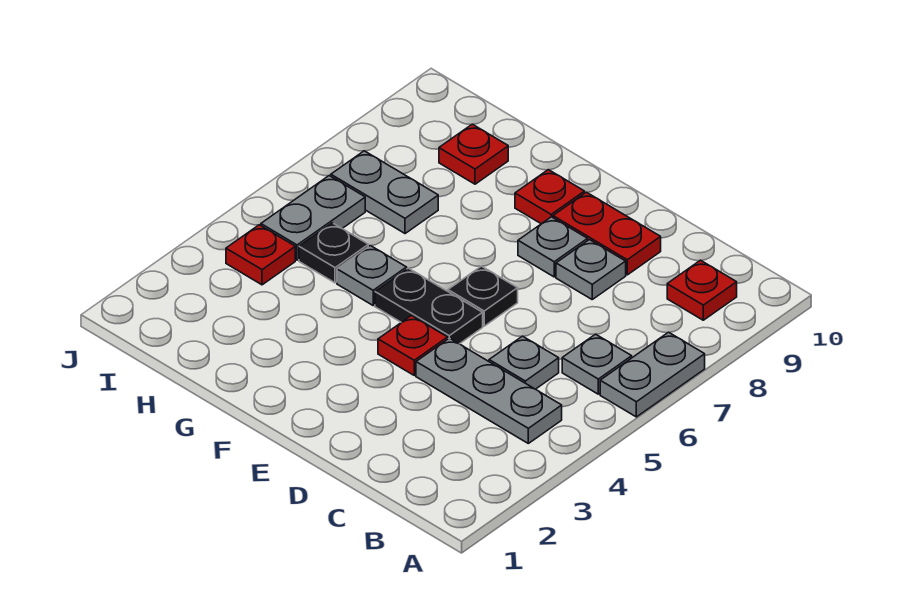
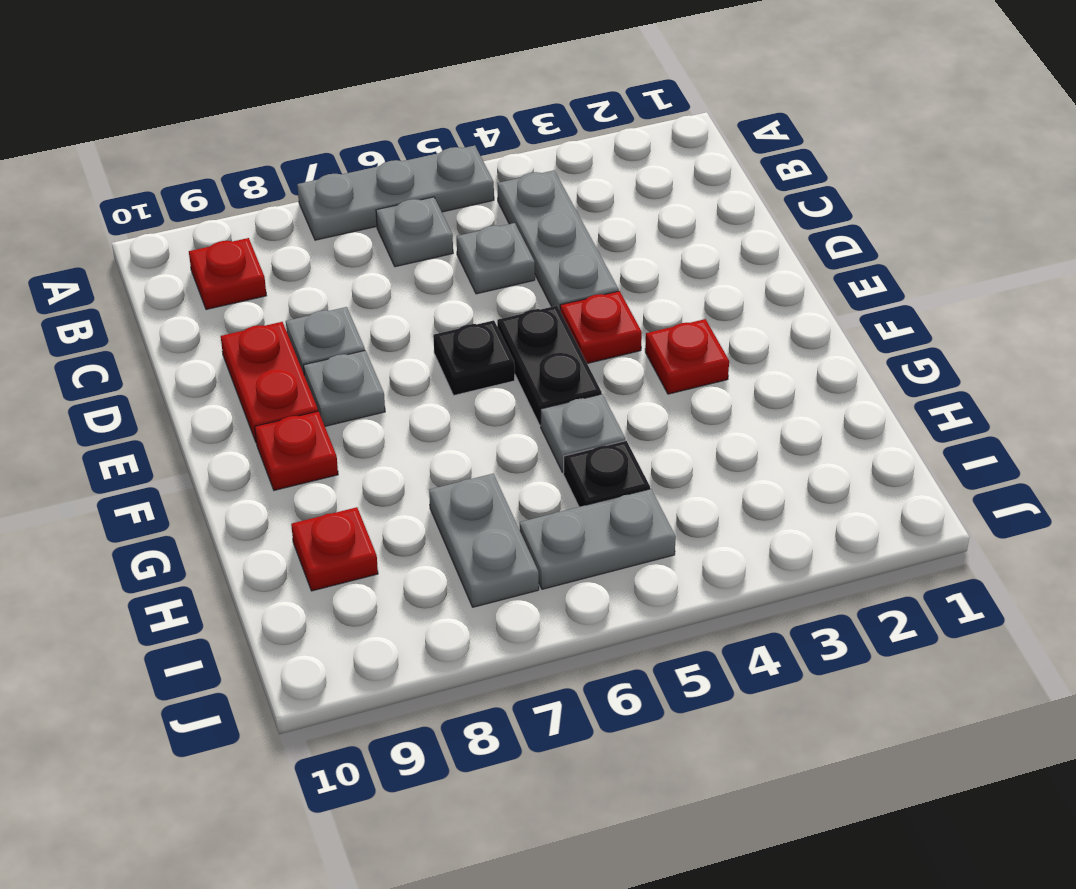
grey 1x2 plate [600,332,705,417] -> grey 1x3 plate [297,146,494,240]
red 1x1 plate [226,225,295,285] -> red 1x1 plate moved to [645,319,729,394]

